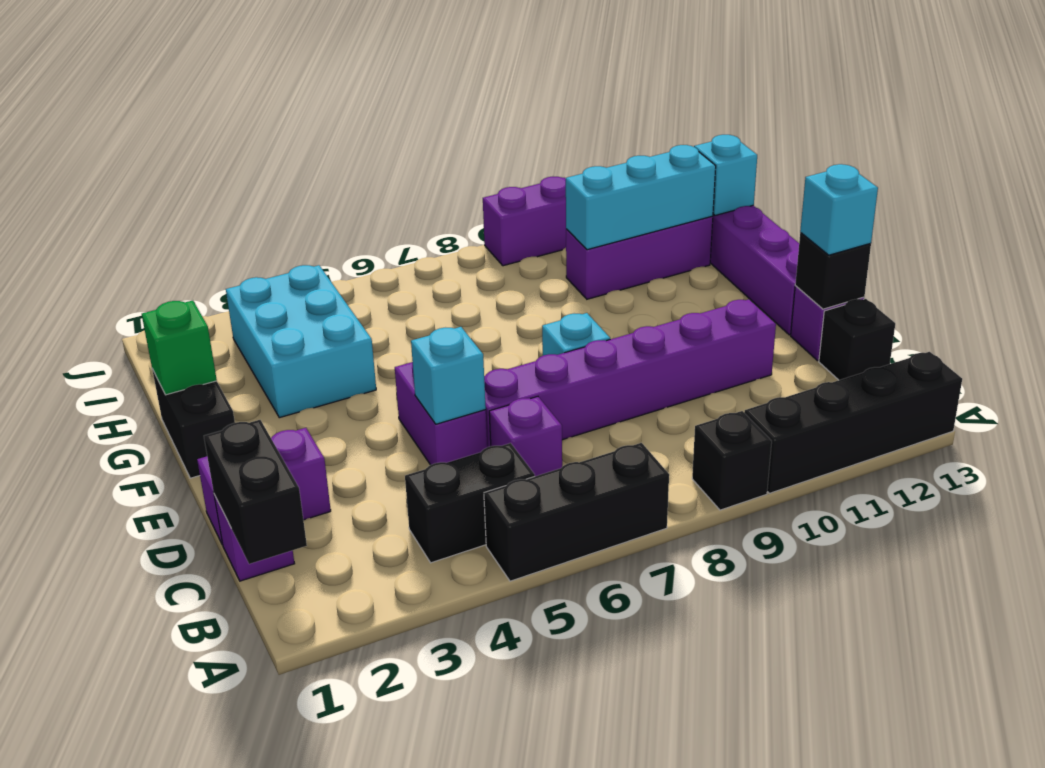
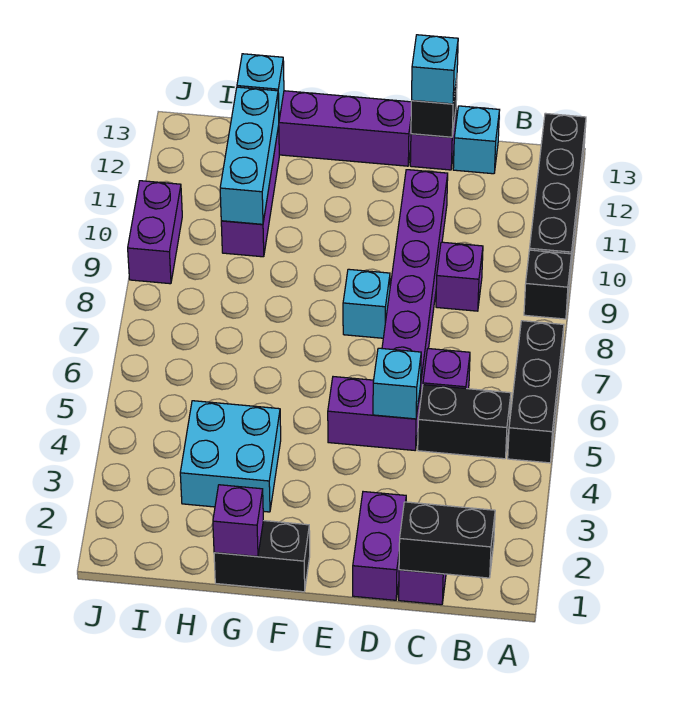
black 1x2 brick [405,443,535,563] -> black 1x2 brick turned to [418,385,511,459]
none -> purple 1x1 brick [436,242,483,311]
black 1x1 brick [819,299,895,380] -> cyan 1x1 brick [453,106,500,174]
green 1x1 brick [142,301,217,395] -> purple 1x1 brick [213,485,263,557]
cyan 2x3 brick [226,265,376,418] -> cyan 2x2 brick [180,401,281,512]

